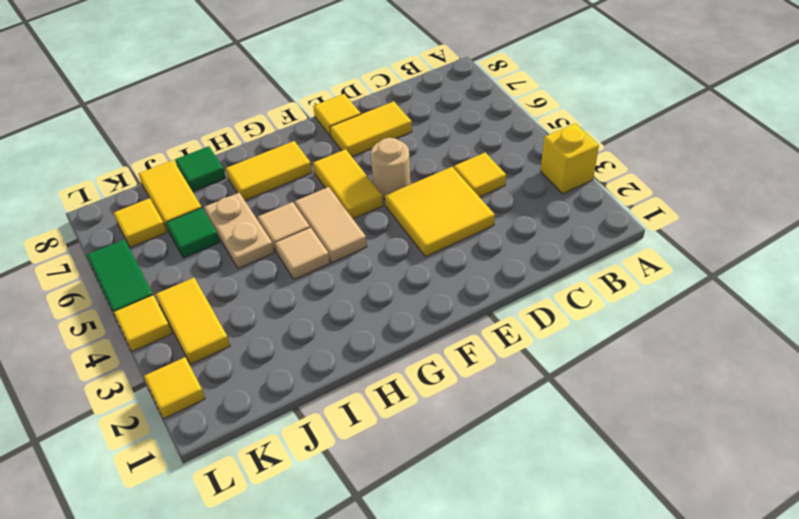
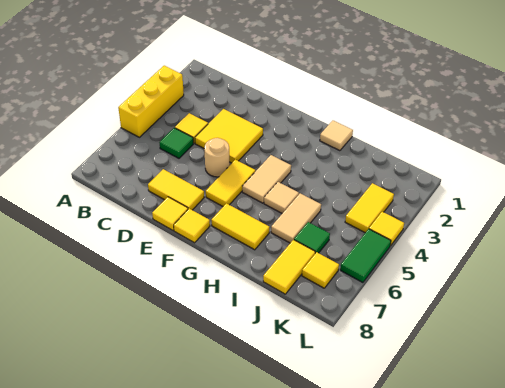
yellow 1x1 brick [541,123,599,194] -> yellow 1x3 brick [118,66,184,137]
tan 1x1 tile [275,228,330,279] -> tan 1x1 tile moved to [320,121,353,151]
tan 1x2 plate [204,193,274,268] -> tan 1x2 tile [271,193,321,243]
green 1x1 tile [175,146,226,192] -> green 1x1 tile moved to [159,128,193,158]
yellow 1x1 tile [144,357,205,419] -> yellow 1x1 tile moved to [174,209,210,243]

